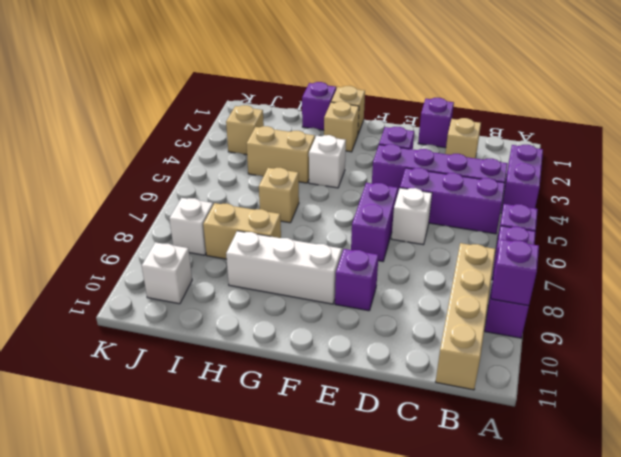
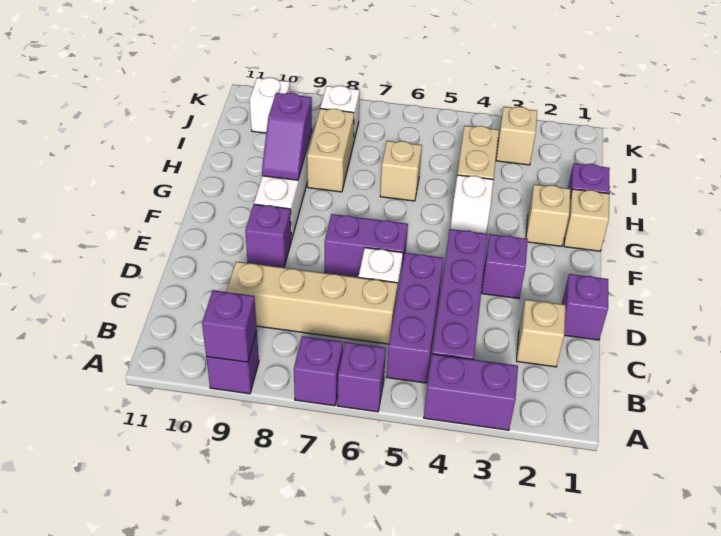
tan 1x4 brick [436,243,496,390] -> tan 1x4 brick moved to [227,262,398,344]
none -> purple 1x2 slope [262,93,312,180]

